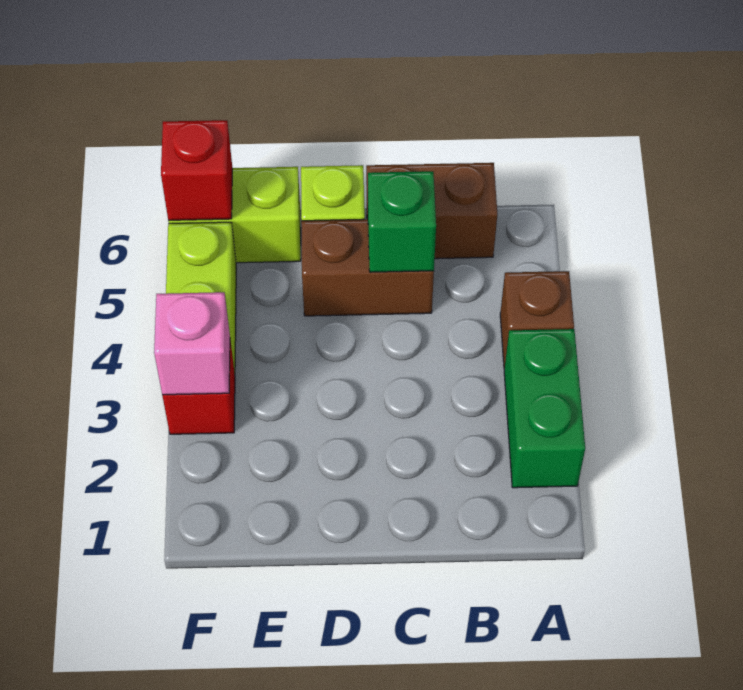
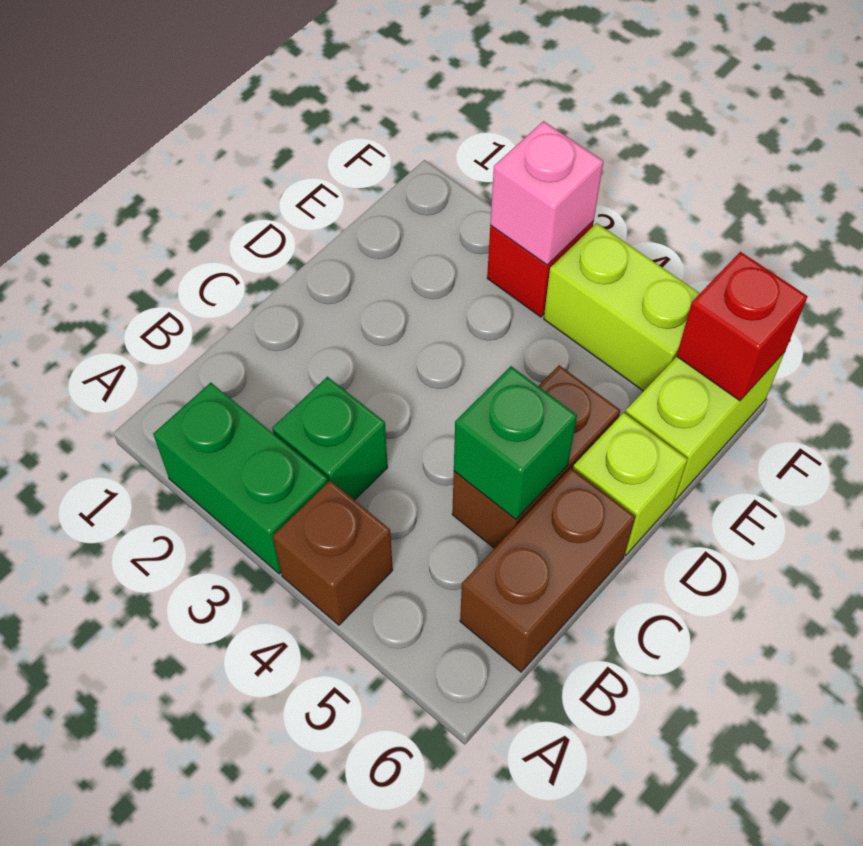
none -> green 1x1 brick [272,377,388,500]

